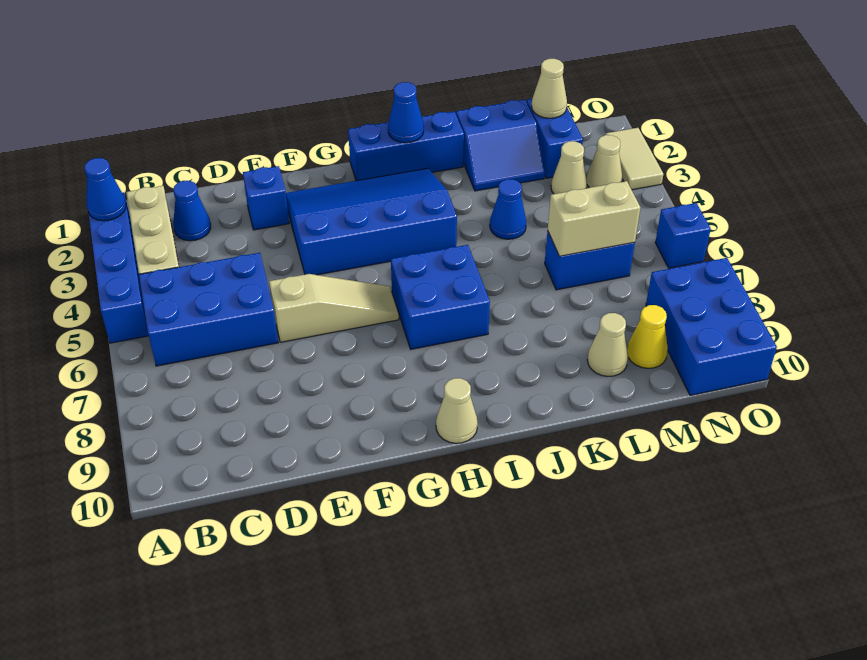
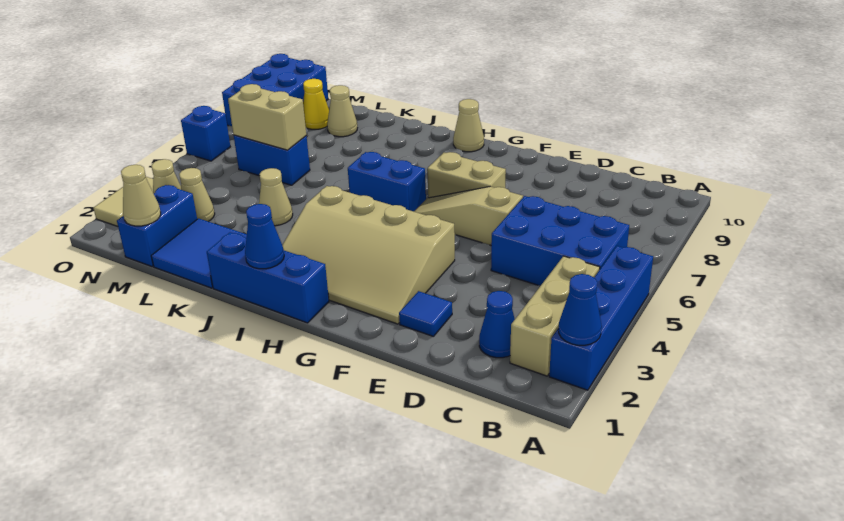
blue 1x1 brick [243,166,289,230] -> blue 1x1 tile [399,291,452,337]
blue 3x4 slope [286,168,457,275] -> tan 3x4 slope [282,186,455,324]
none -> tan 1x2 brick [427,152,506,198]
blue 2x2 brick [391,245,490,349] -> blue 1x2 brick [348,152,426,212]
blue 2x2 slope [456,100,545,191] -> blue 2x2 tile [151,218,247,288]
blue 1x1 cone [490,179,526,239] -> tan 1x1 cone [259,168,293,226]

